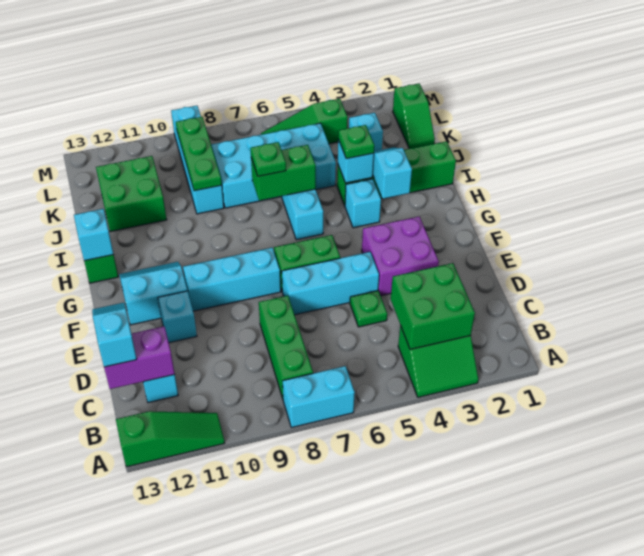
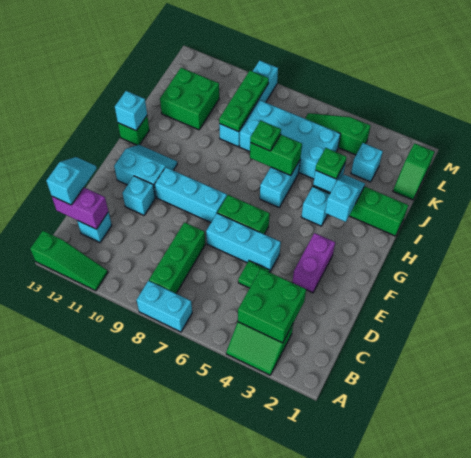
purple 2x2 brick [362,217,439,296] -> purple 1x2 brick [292,233,335,293]

